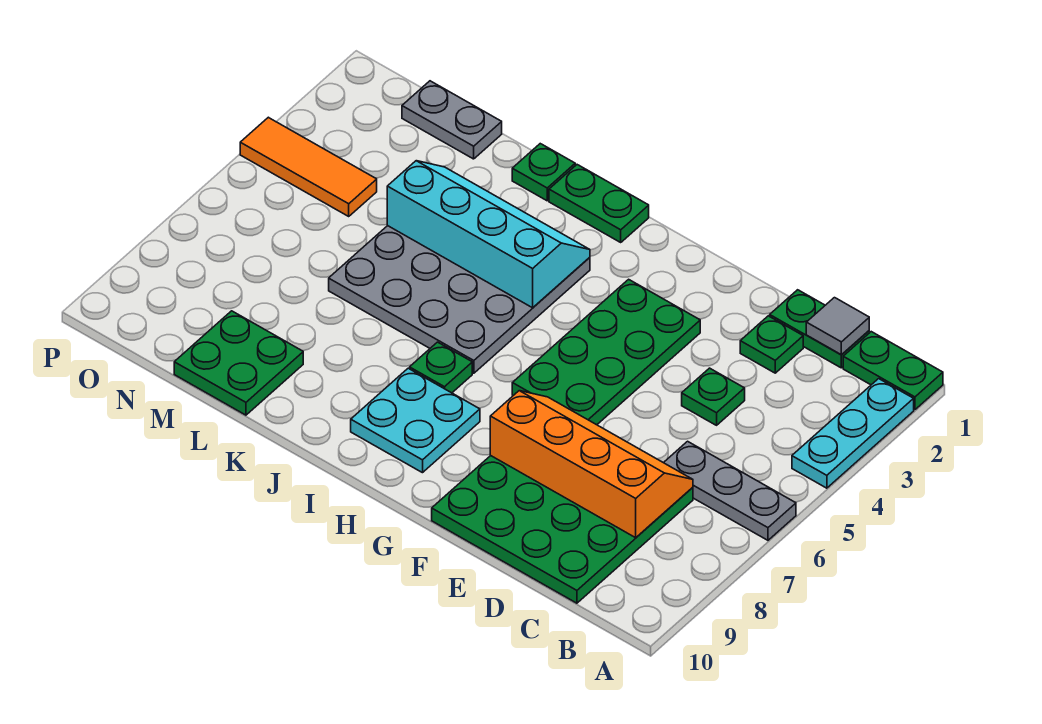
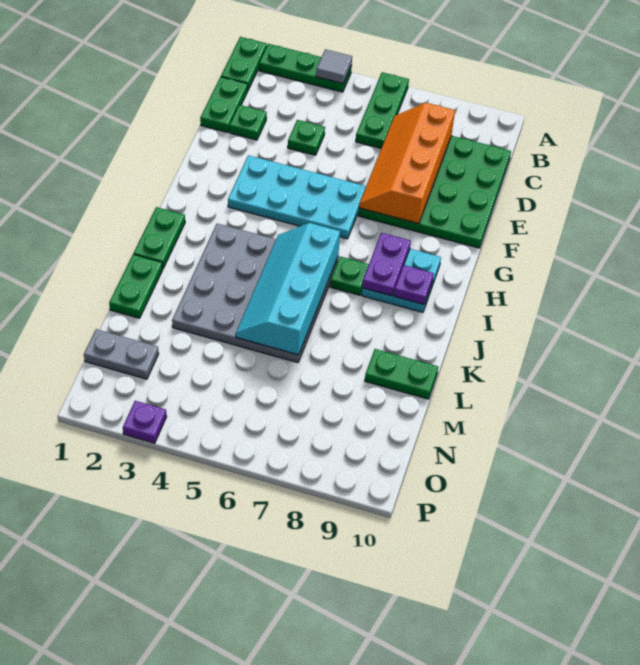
cyan 1x3 plate [792,379,914,488] -> green 1x3 plate [259,44,352,92]
grey 1x3 plate [664,441,796,540] -> green 1x3 plate [356,72,409,148]
grey 1x1 tile [806,298,869,355] -> grey 1x1 tile moved to [316,49,352,84]
green 2x4 plate [512,279,700,425] -> cyan 2x4 plate [228,155,366,239]
none -> purple 1x2 plate [362,233,411,296]
cyan 2x4 slope [387,161,590,308] -> cyan 2x4 slope moved to [236,223,340,355]
none -> purple 1x1 plate [394,265,434,305]
green 1x1 plate [512,144,575,201] -> green 1x2 plate [109,254,163,318]
green 2x2 plate [174,311,303,415] -> green 1x2 plate [365,349,438,399]
grey 1x2 plate [402,81,502,159] -> grey 1x2 plate turned to [84,329,159,379]
orange 1x3 tile [240,117,377,216] -> none
none -> purple 1x1 plate [123,401,167,443]

